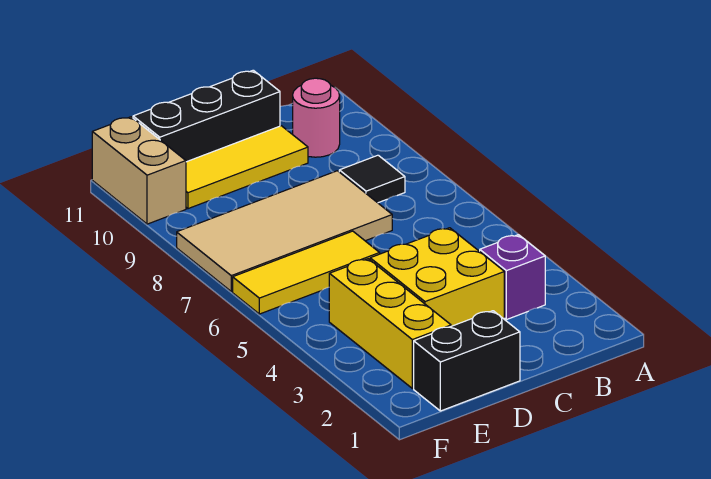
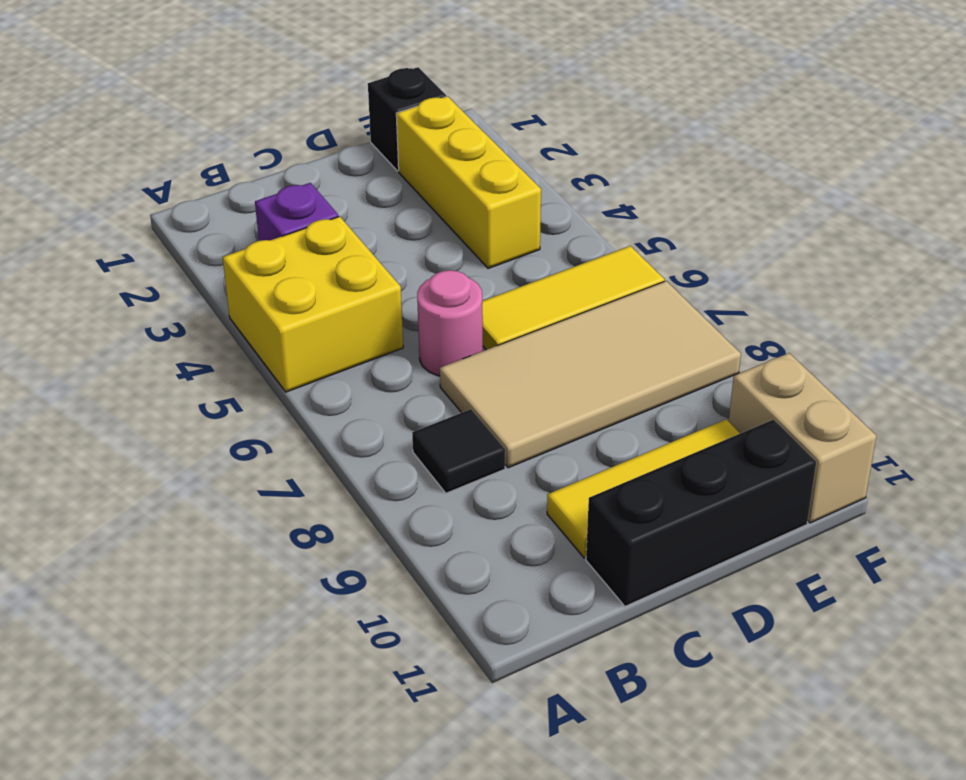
pink 1x1 round brick [293,78,340,157] -> pink 1x1 round brick moved to [417,270,483,376]
yellow 2x2 brick [370,228,504,326] -> yellow 2x2 brick moved to [223,216,403,392]
black 1x2 brick [414,311,520,411] -> black 1x1 brick [368,67,446,171]

